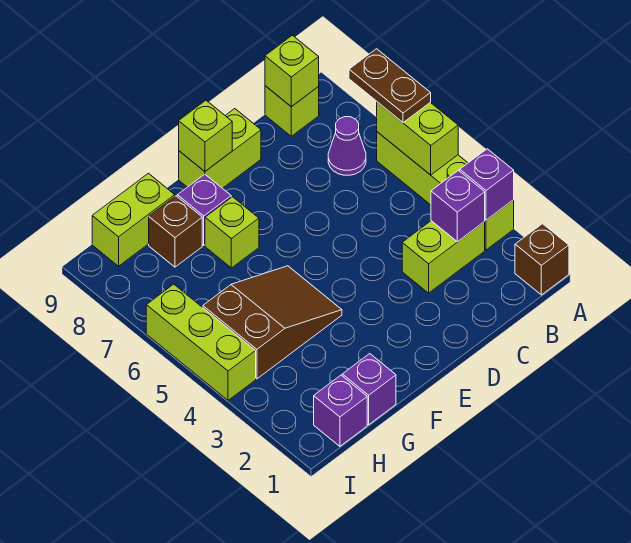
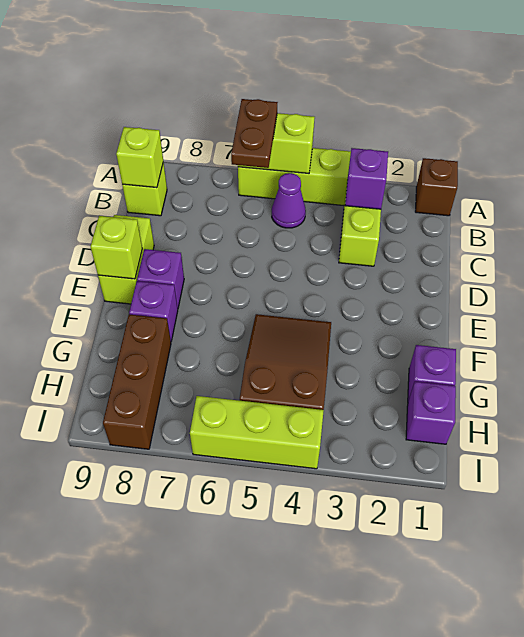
purple 1x1 brick [460,149,514,220] -> purple 1x1 brick moved to [137,249,184,308]
brown 1x2 plate [349,49,431,123] -> brown 1x2 plate turned to [231,99,278,168]
purple 1x1 cone [328,117,366,175] -> purple 1x1 cone moved to [272,173,306,228]
lime 1x1 brick [205,197,259,268] -> none
brown 1x1 brick [149,196,202,267] -> brown 1x3 brick [103,314,171,449]
lime 1x2 brick [92,173,175,266] -> none

